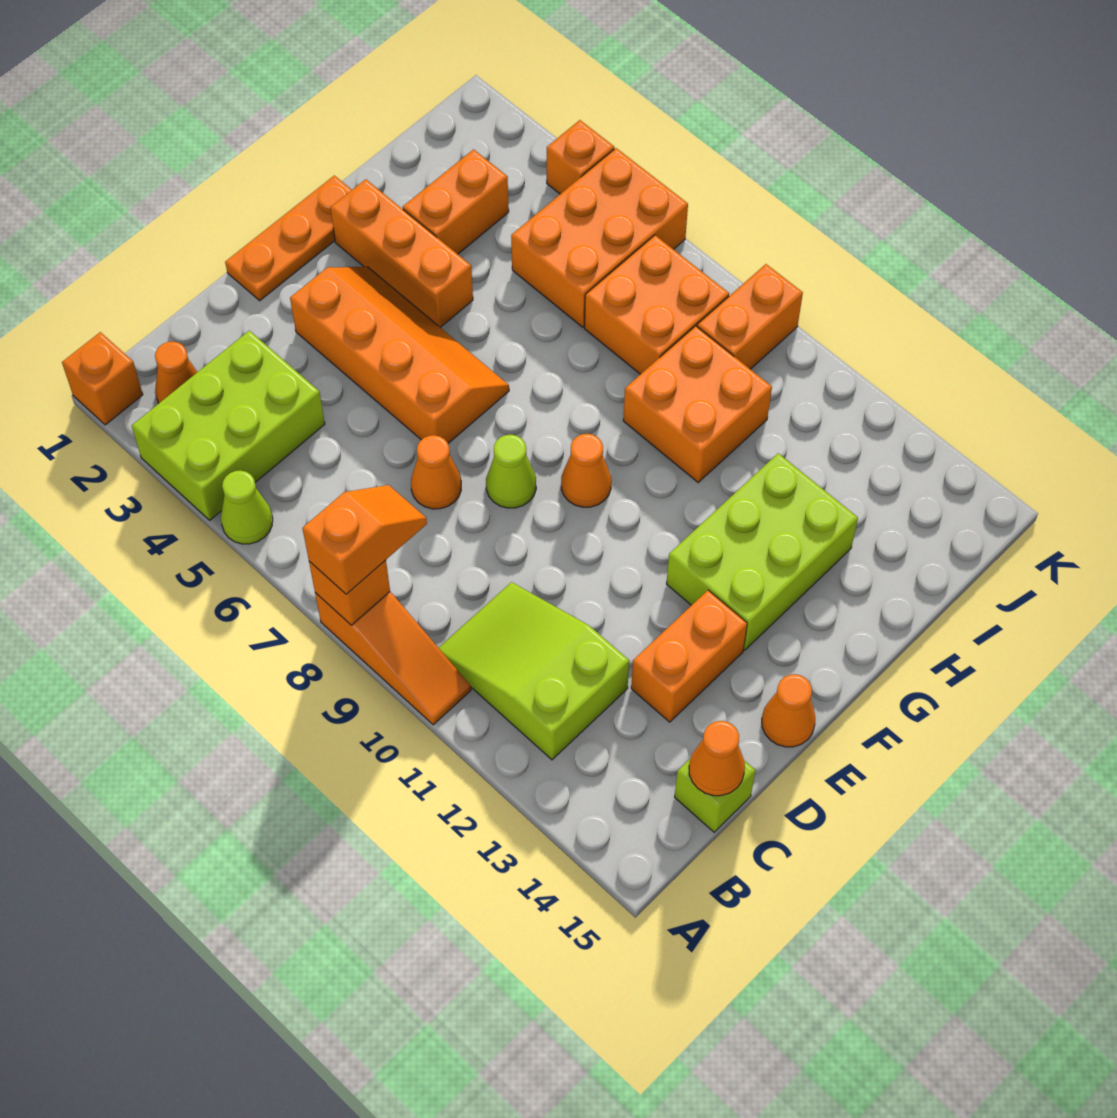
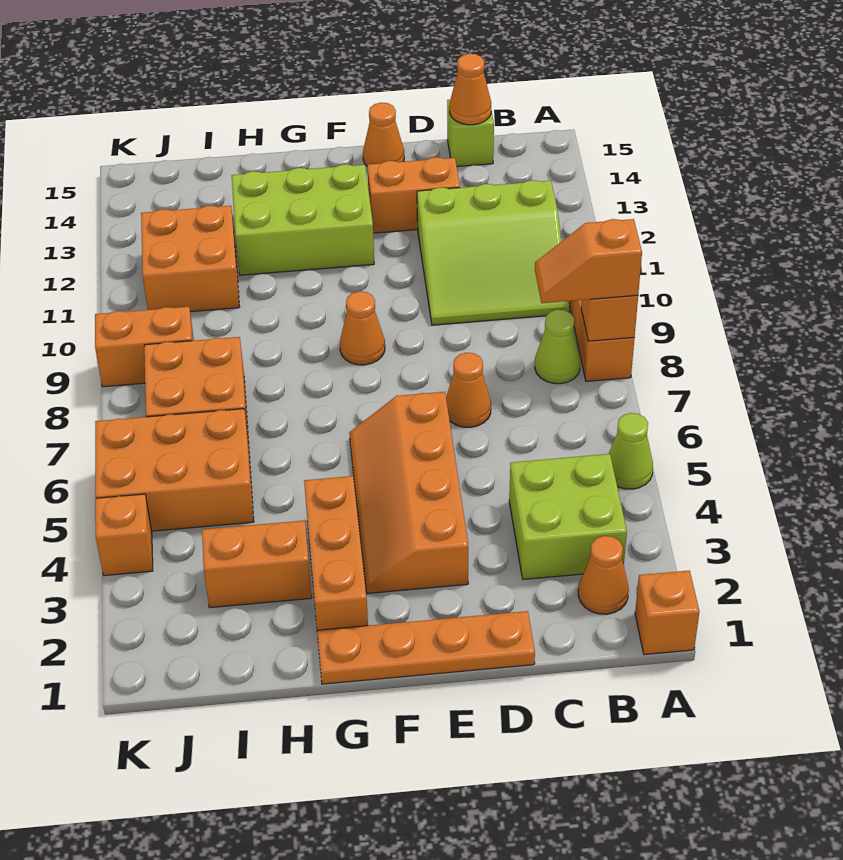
lime 2x3 brick [132,331,325,520] -> lime 2x2 brick [509,454,627,579]
lime 2x3 slope [439,582,629,760] -> lime 3x3 slope [417,180,569,325]
orange 1x3 plate [225,176,352,301] -> orange 1x4 plate [317,611,535,684]
lime 1x1 cone [486,435,536,508] -> lime 1x1 cone moved to [535,310,580,384]
orange 2x2 brick [623,326,772,482] -> orange 2x2 brick moved to [141,206,240,312]

